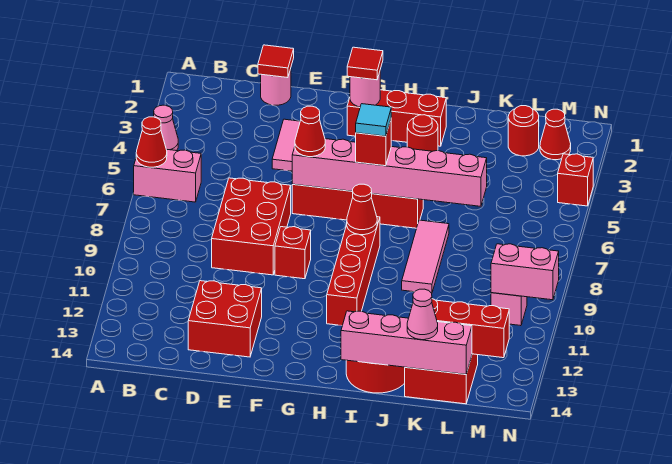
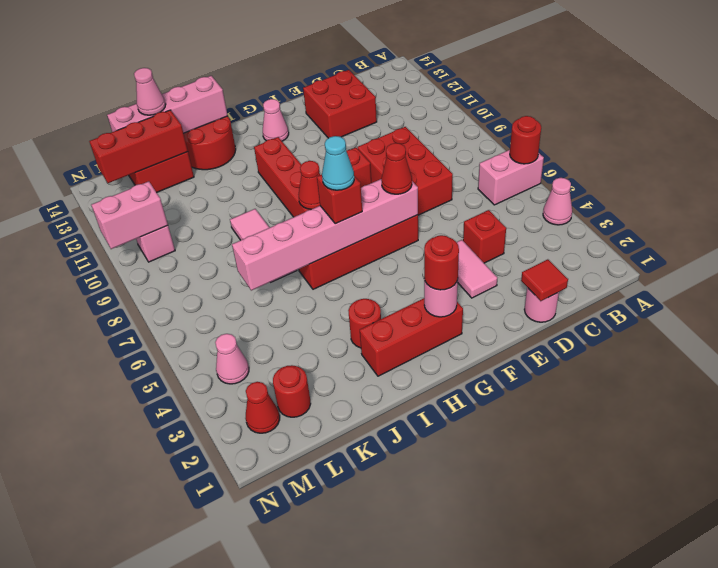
red 1x1 cone [136,117,167,167] -> red 1x1 round brick [510,116,541,164]
red 1x1 tile [347,47,383,80] -> red 1x1 round brick [424,235,459,290]
none -> pink 1x1 cone [263,99,289,141]
cyan 1x1 tile [356,104,391,136] -> cyan 1x1 cone [322,136,354,190]
none -> pink 1x1 cone [215,334,249,384]
red 1x1 brick [558,154,593,206] -> red 1x1 brick moved to [463,210,506,263]

